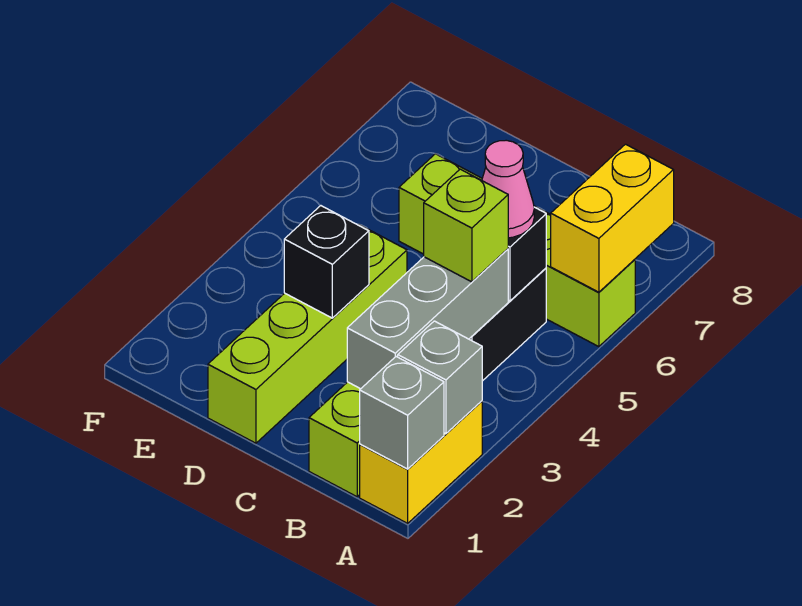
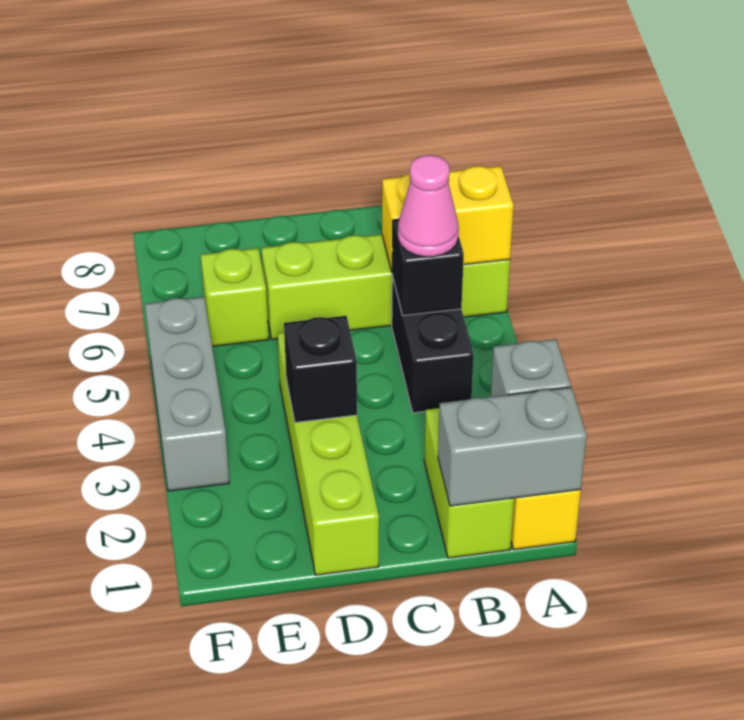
grey 1x1 brick [360,357,444,469] -> grey 1x2 brick [438,387,587,506]
yellow 1x2 brick [551,144,674,292] -> yellow 1x2 brick turned to [382,166,514,271]
grey 1x3 brick [347,249,508,389] -> grey 1x3 brick moved to [145,297,229,491]
lime 1x1 brick [424,169,508,282] -> lime 1x1 brick moved to [201,248,269,346]

